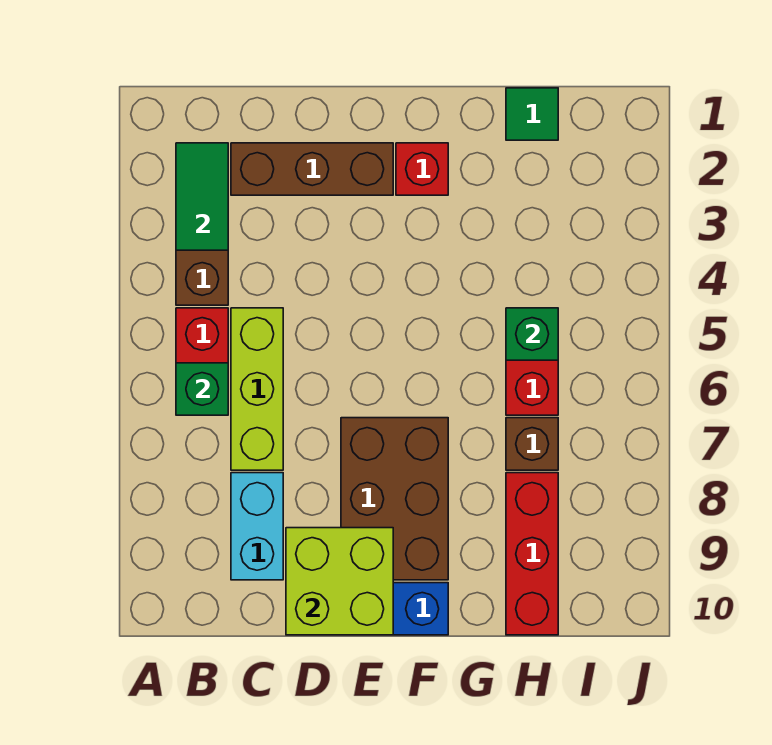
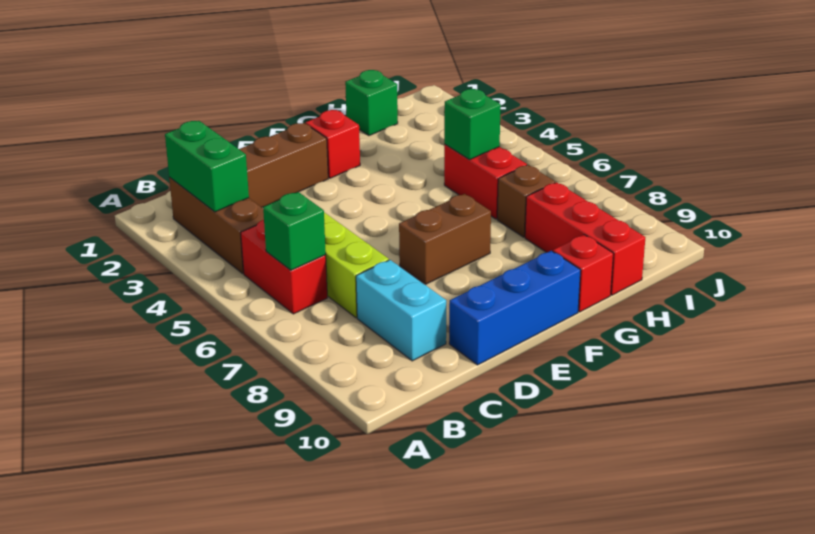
green 1x2 tile [176,143,228,250] -> green 1x2 brick [165,121,249,212]
lime 2x2 brick [286,528,393,635] -> none
brown 2x3 brick [341,418,448,580] -> brown 1x2 brick [399,194,491,284]
none -> red 1x1 brick [553,235,613,312]
green 1x1 tile [506,88,558,140] -> green 1x1 brick [345,70,398,136]

